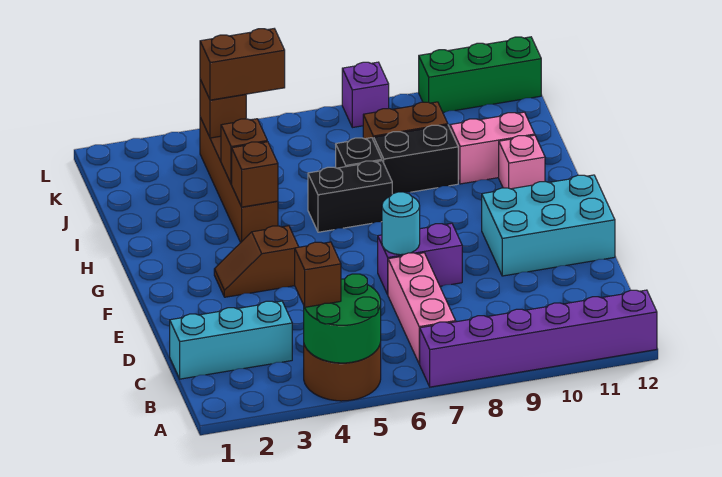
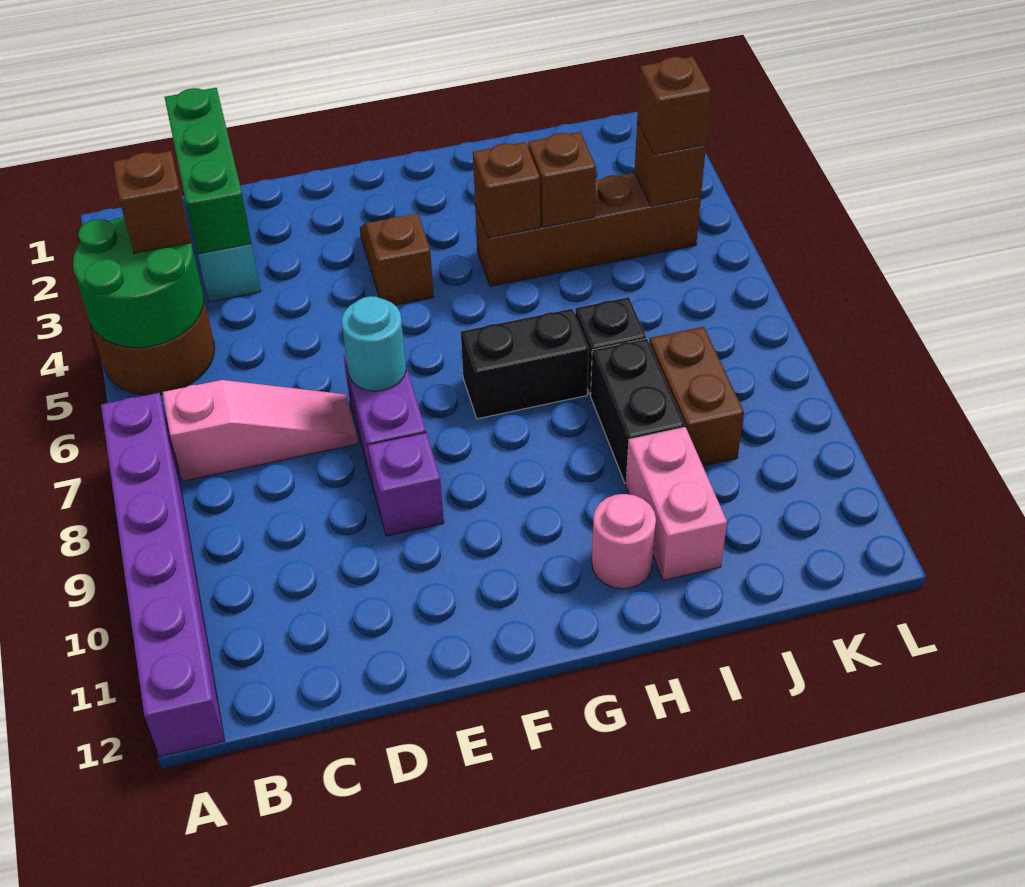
pink 1x3 brick [388,253,456,364] -> pink 1x3 slope [163,380,358,481]
cyan 2x3 brick [482,175,615,276] -> none
black 1x2 brick [308,161,392,232] -> black 1x2 brick turned to [461,309,589,419]
pink 1x1 brick [499,135,545,189] -> pink 1x1 round brick [592,494,656,589]
brown 1x2 brick [200,29,285,100] -> brown 1x1 brick [637,56,711,155]
purple 1x1 brick [342,62,389,128] -> purple 1x1 brick moved to [368,433,444,536]
green 1x3 brick [419,37,541,112] -> green 1x3 brick moved to [165,88,251,254]

